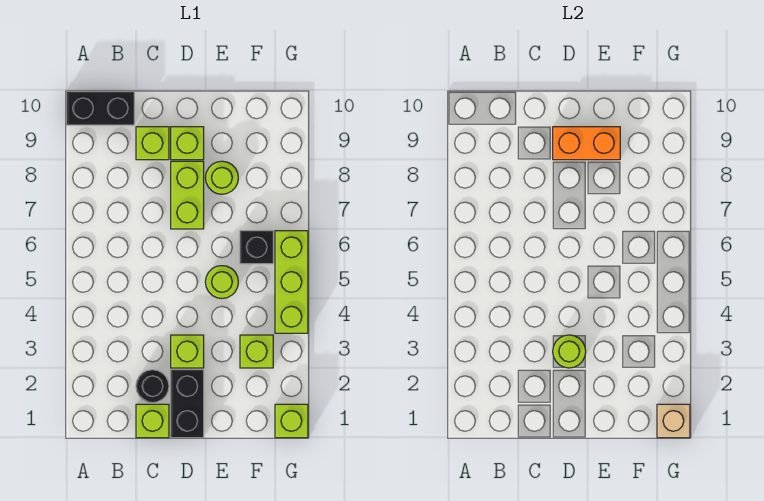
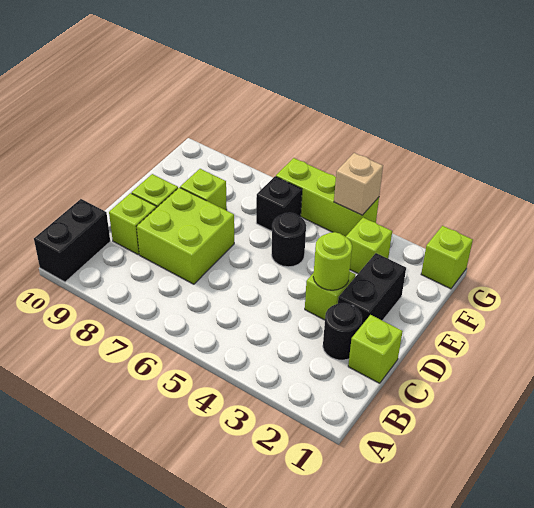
black 1x2 brick [171,370,204,438] -> black 1x2 brick turned to [338,253,406,326]
lime 1x2 brick [171,161,204,229] -> lime 2x2 brick [136,187,234,284]
orange 1x2 brick [553,127,620,160] -> none
lime 1x1 round brick [205,266,238,298] -> black 1x1 round brick [272,213,306,267]
lime 1x1 round brick [205,161,238,194] -> lime 1x1 brick [180,169,227,210]
tan 1x1 brick [657,404,690,438] -> tan 1x1 brick moved to [334,153,383,215]

